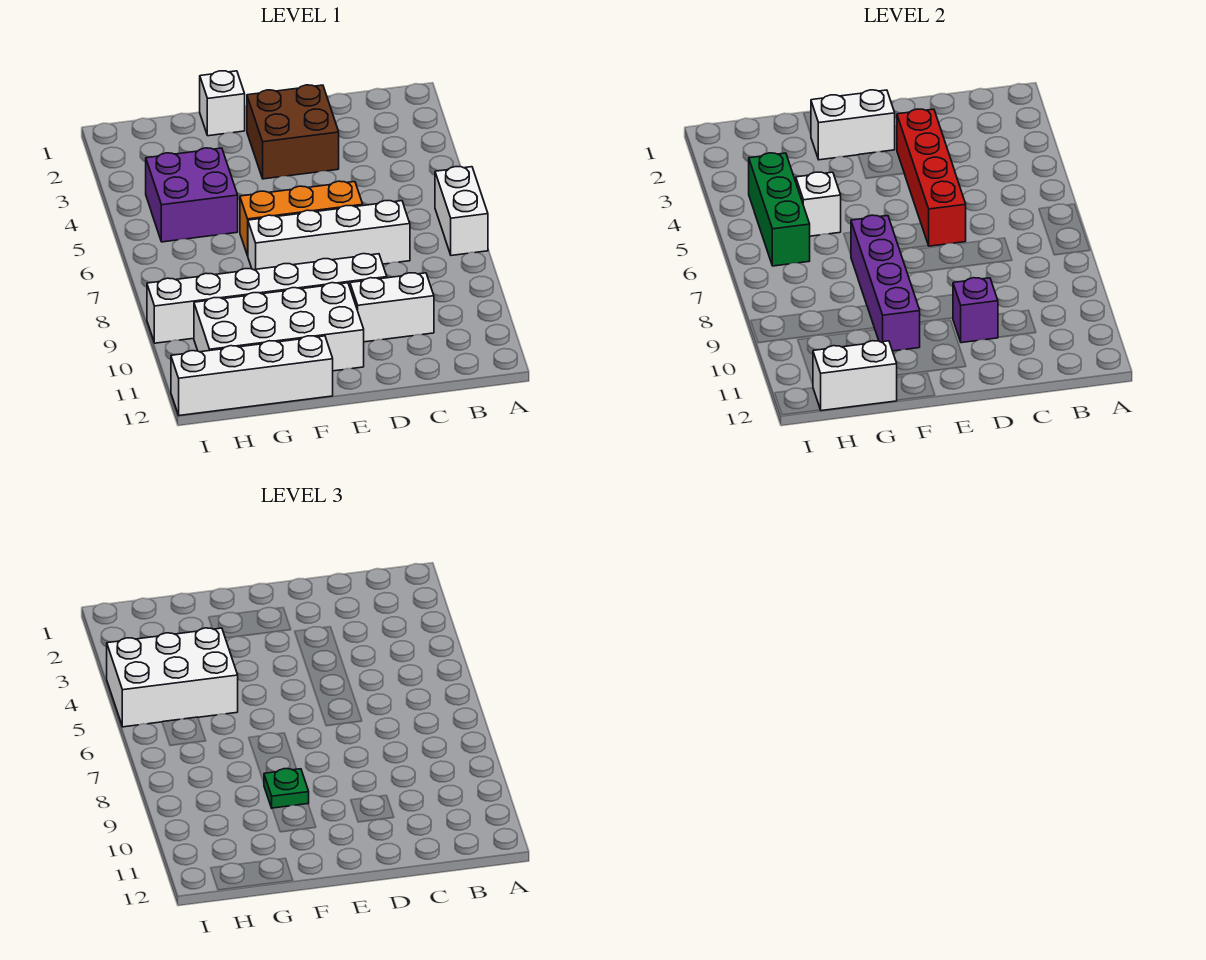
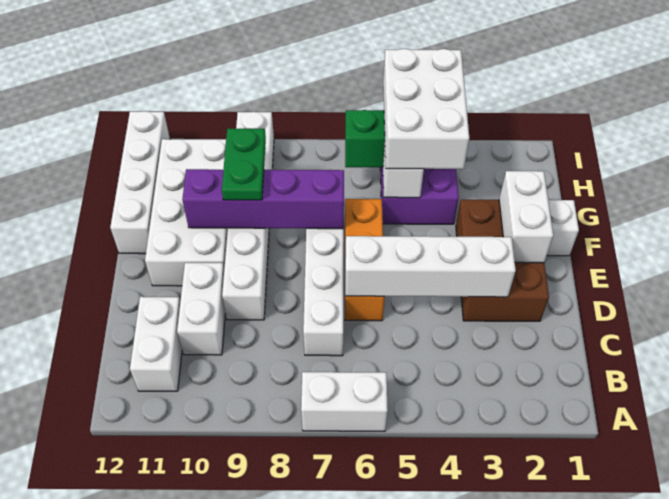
brown 2x2 brick [247,85,339,179] -> brown 2x3 brick [456,200,549,321]
red 1x4 brick [897,109,966,246] -> white 1x4 brick [345,236,516,297]
purple 1x1 brick [953,278,998,343] -> none
green 1x1 plate [264,769,309,808] -> green 1x2 plate [222,129,266,200]
white 1x2 brick [813,341,897,411] -> white 1x2 brick moved to [130,297,182,391]

